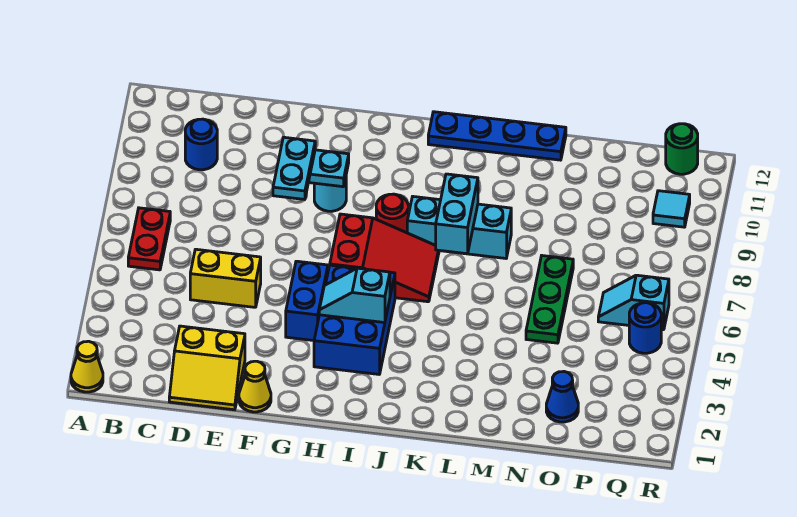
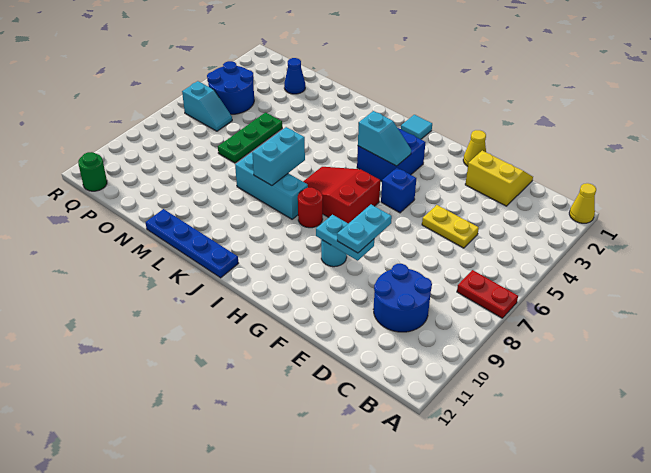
red 1x2 plate [128,208,170,270] -> red 1x2 plate turned to [457,270,518,318]
blue 1x1 round brick [185,119,217,170] -> blue 2x2 round brick [373,264,432,332]
yellow 1x2 brick [190,249,261,307] -> yellow 1x2 plate [422,205,479,248]
blue 1x2 brick [286,261,328,341] -> blue 1x1 brick [381,168,416,213]
blue 2x3 brick [314,265,395,374] -> blue 2x2 brick [357,128,426,181]
blue 1x1 round brick [629,303,661,353] -> blue 2x2 round brick [207,61,254,114]
cyan 1x1 tile [653,191,690,227] -> cyan 1x1 tile moved to [401,115,432,139]

